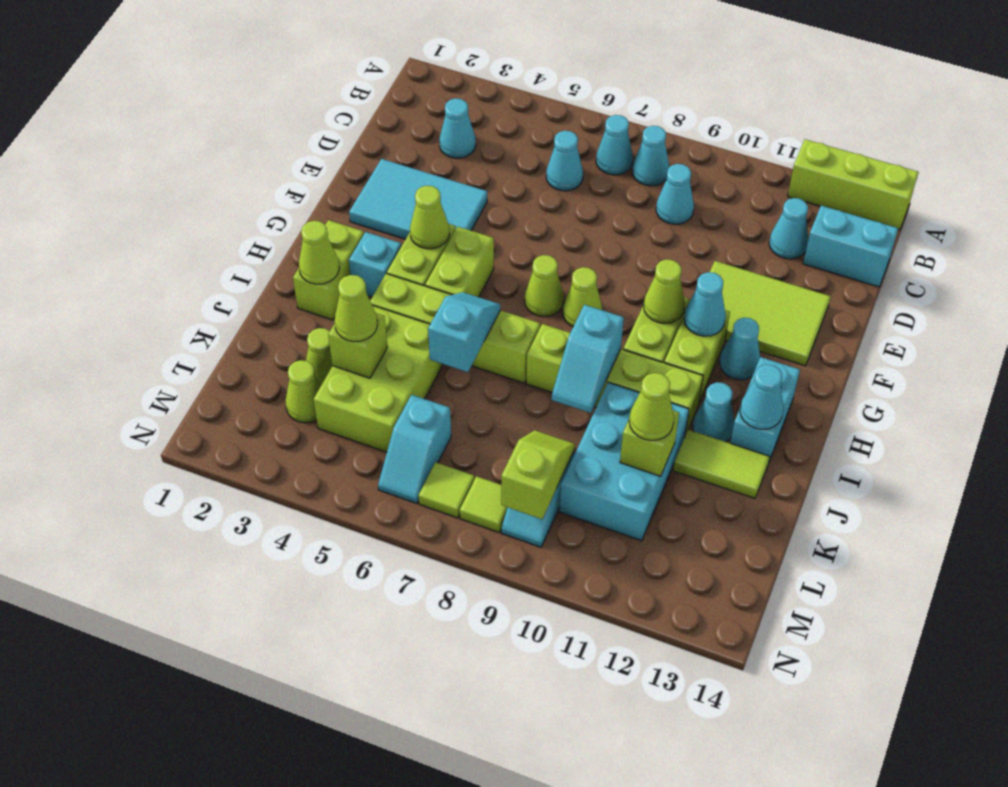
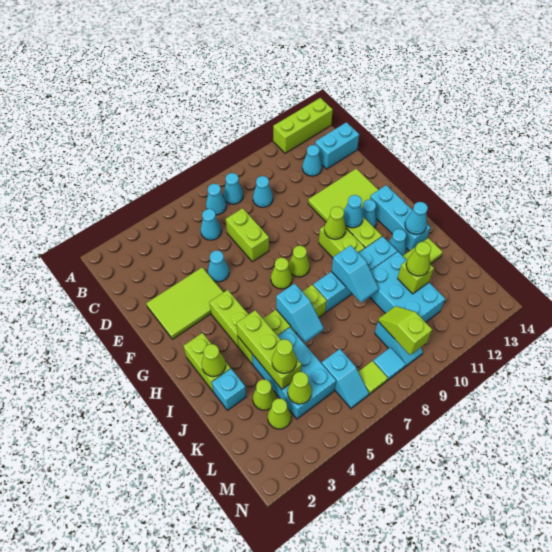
cyan 1x1 cone [439,98,476,158] -> cyan 1x1 cone moved to [208,251,229,282]
cyan 2x3 tile [349,159,487,239] -> lime 2x3 tile [146,267,223,339]
lime 1x1 cone [410,186,449,249] -> lime 1x1 cone moved to [288,372,312,404]
lime 1x2 brick [425,227,494,297] -> lime 1x2 brick moved to [226,208,269,262]
cyan 1x1 brick [349,232,401,297] -> cyan 1x1 brick moved to [212,369,246,410]
cyan 1x2 brick [730,357,800,461] -> cyan 1x3 brick [370,185,431,251]
cyan 1x2 slope [428,292,500,372] -> cyan 1x2 slope turned to [276,283,324,343]
lime 1x4 brick [526,324,703,435] -> cyan 1x4 brick [313,236,397,312]
lime 2x3 brick [313,305,443,452] -> cyan 2x3 brick [252,328,336,419]
lime 1x1 brick [328,313,387,378] -> lime 1x3 brick [236,310,302,389]
lime 1x1 tile [460,476,507,532] -> cyan 1x1 tile [373,347,406,380]

